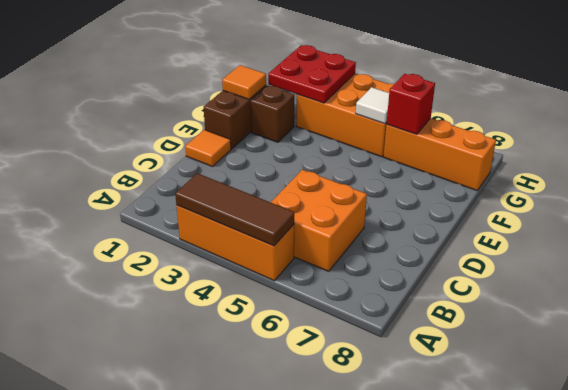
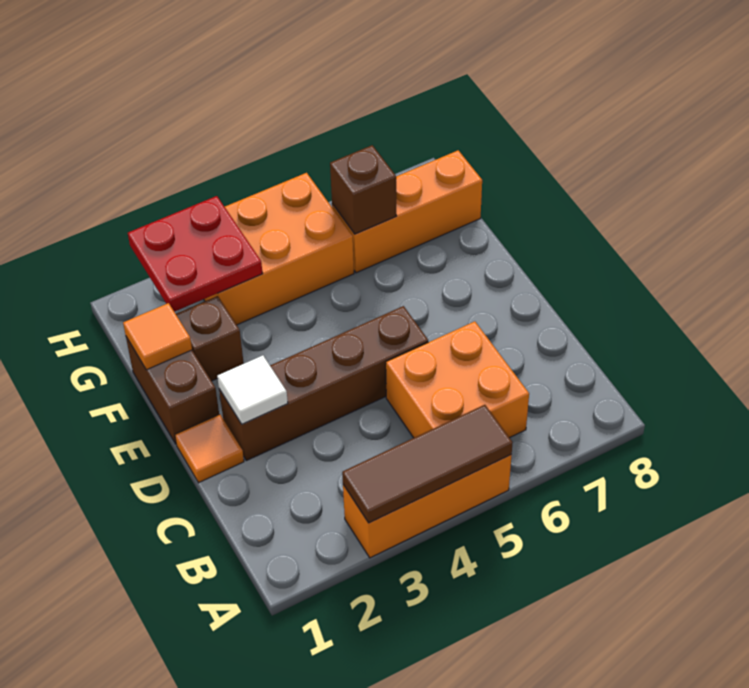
none -> brown 1x4 brick [219,306,428,461]
white 1x1 tile [356,87,389,124] -> white 1x1 tile moved to [217,355,288,424]
red 1x1 brick [387,74,435,134] -> brown 1x1 brick [330,145,396,234]

